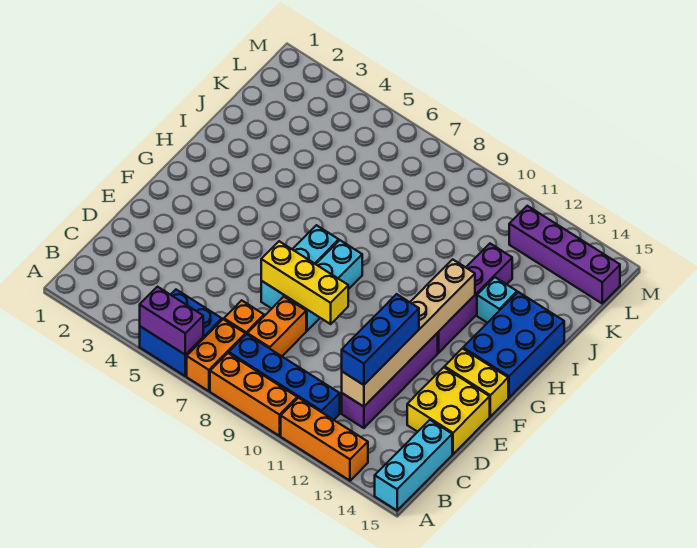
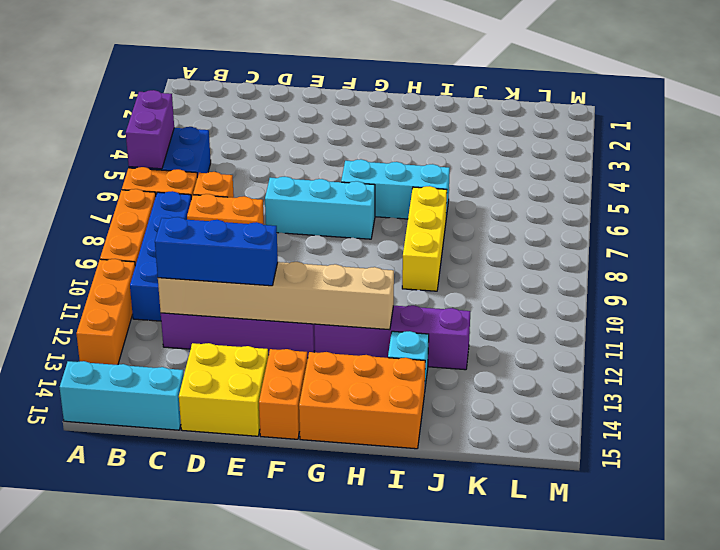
yellow 1x3 brick [261,241,348,324] -> yellow 1x3 brick moved to [402,186,447,291]
cyan 1x3 brick [285,240,362,331] -> cyan 1x3 brick moved to [341,159,450,219]
yellow 1x2 brick [445,348,508,416] -> orange 1x2 brick [259,349,307,439]
blue 2x3 brick [463,292,564,398] -> orange 2x3 brick [299,352,425,449]
purple 1x4 brick [509,206,620,303] -> none

